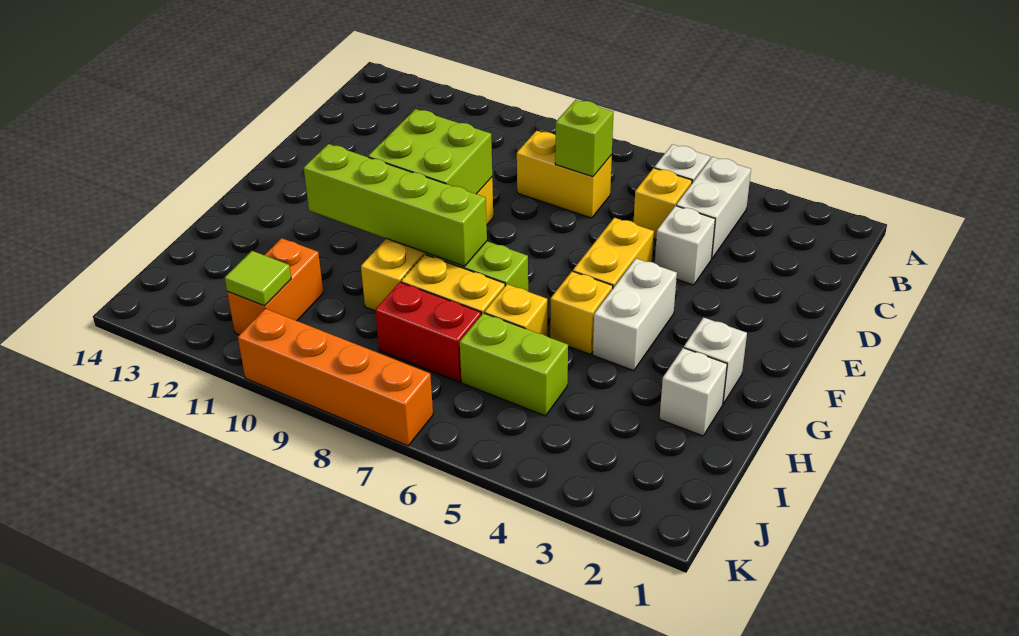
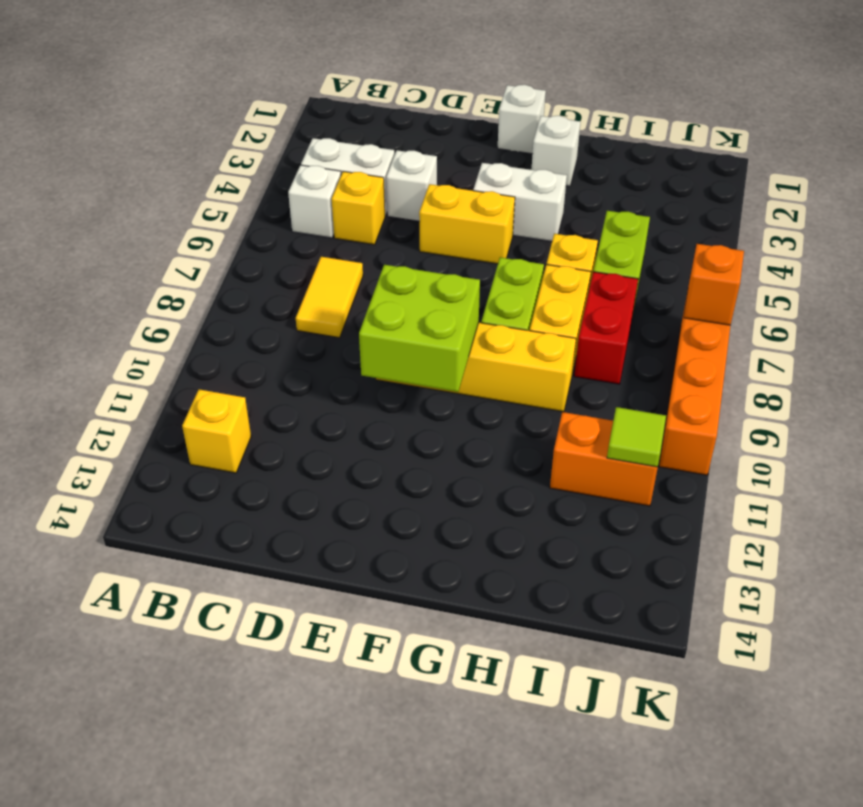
yellow 1x2 brick [517,131,612,218] -> yellow 1x2 tile [296,257,363,338]
lime 1x1 brick [555,100,613,177] -> none
yellow 1x1 brick [550,271,613,354] -> yellow 1x1 brick moved to [182,389,251,473]
lime 1x4 brick [304,144,487,266] -> none
white 1x1 brick [660,348,727,436] -> white 1x1 brick moved to [498,85,546,154]
none -> orange 1x1 brick [684,244,744,325]

